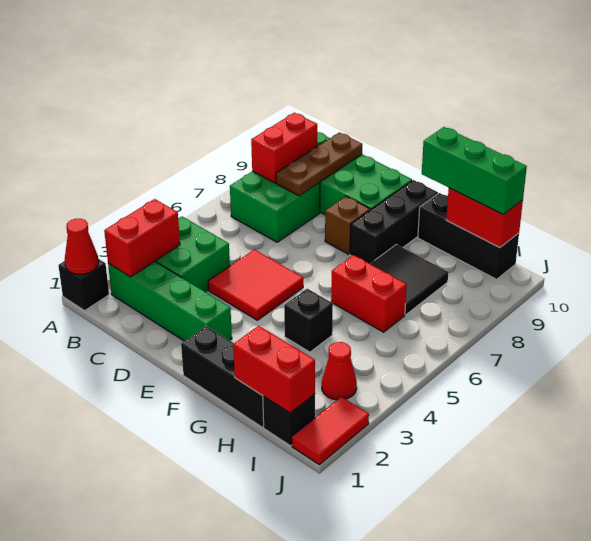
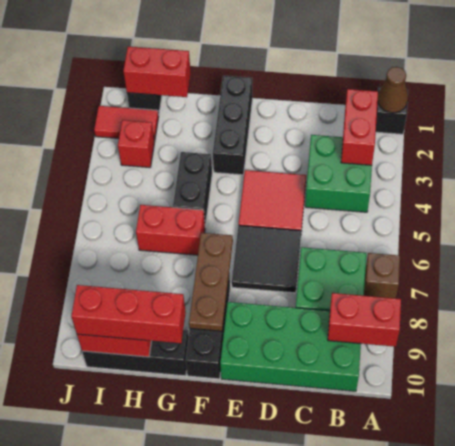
red 1x1 cone [65,219,99,274] -> brown 1x1 cone [378,67,408,113]
green 1x4 brick [108,261,232,341] -> none
red 1x2 brick [251,113,317,183] -> red 1x2 brick turned to [328,293,401,347]
brown 1x3 plate [276,132,362,196] -> brown 1x3 plate moved to [189,233,233,331]
brown 1x1 brick [325,196,370,254] -> brown 1x1 brick moved to [364,253,400,298]
black 1x3 brick [181,326,264,427] -> black 1x3 brick turned to [213,76,253,175]
black 1x1 brick [284,289,333,352] -> black 1x2 brick [173,152,212,226]
black 2x2 tile [370,244,448,315] -> black 2x2 tile moved to [232,225,301,293]
green 1x3 brick [422,127,527,215] -> red 1x3 brick [71,285,186,343]
red 1x1 cone [322,342,357,400] -> red 1x1 brick [118,120,154,167]
red 1x2 tile [292,397,369,465] -> red 1x2 tile turned to [94,106,159,141]

